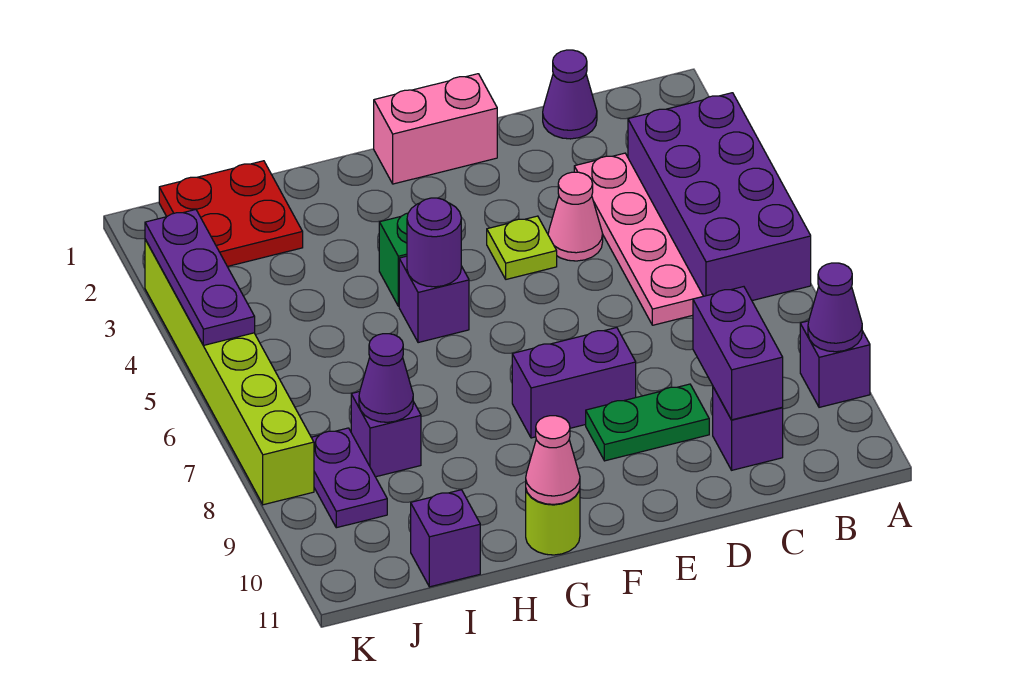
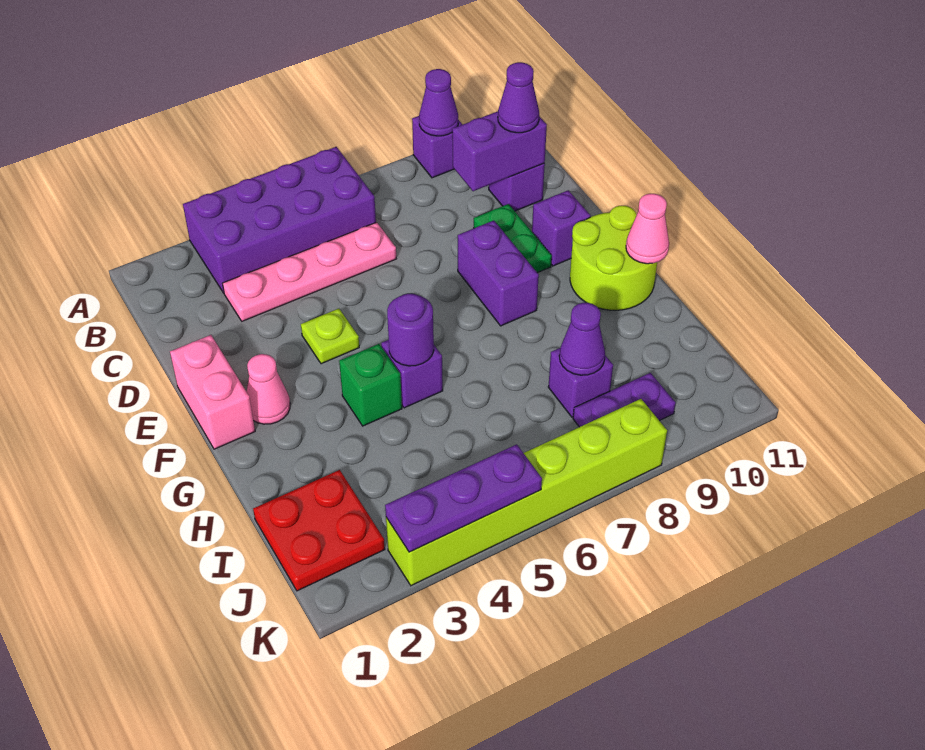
purple 1x1 cone [543,50,597,139] -> purple 1x1 cone moved to [498,62,539,133]
pink 1x1 cone [548,172,603,261] -> pink 1x1 cone moved to [247,354,290,424]
lime 1x1 round brick [526,488,580,555] -> lime 2x2 round brick [570,206,657,310]
purple 1x1 brick [411,490,480,587] -> purple 1x1 brick moved to [532,190,591,266]

